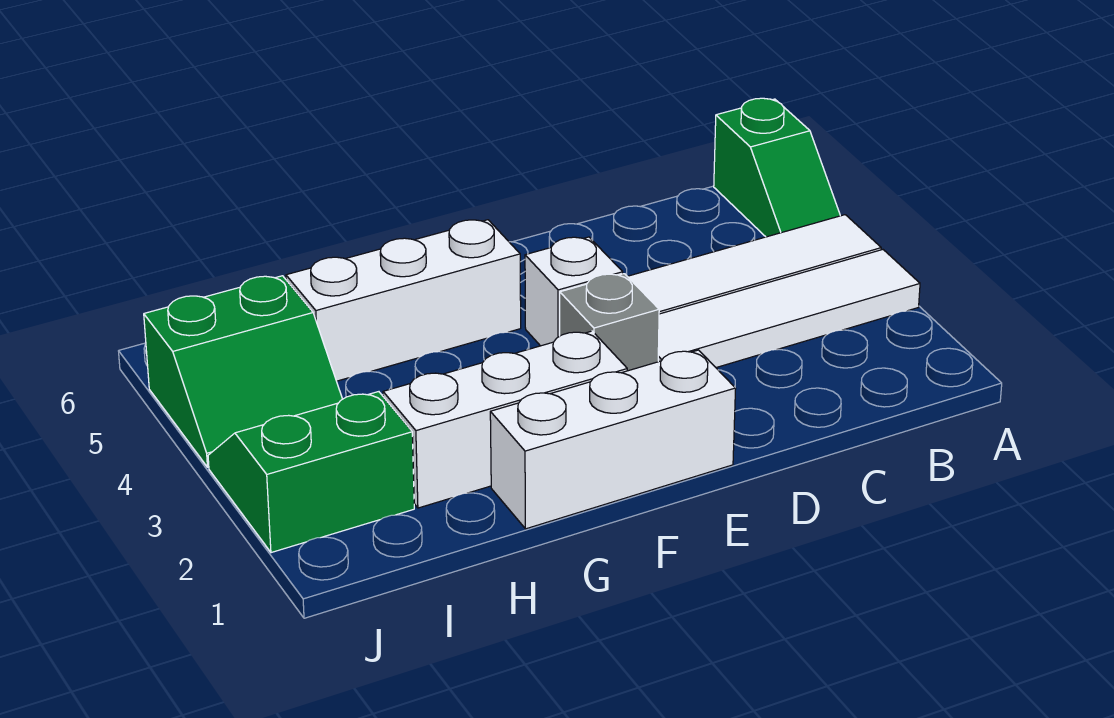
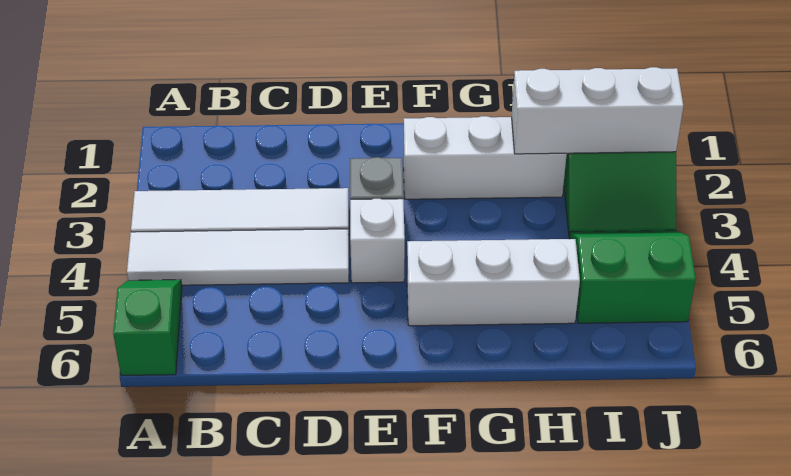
white 1x3 brick [490,350,736,529] -> white 1x3 brick moved to [512,67,683,154]

